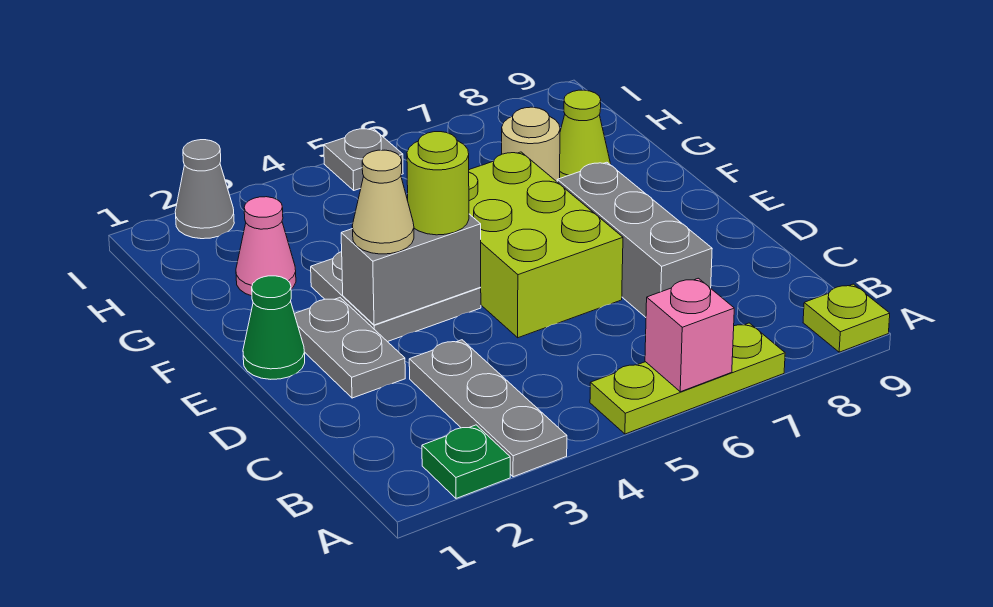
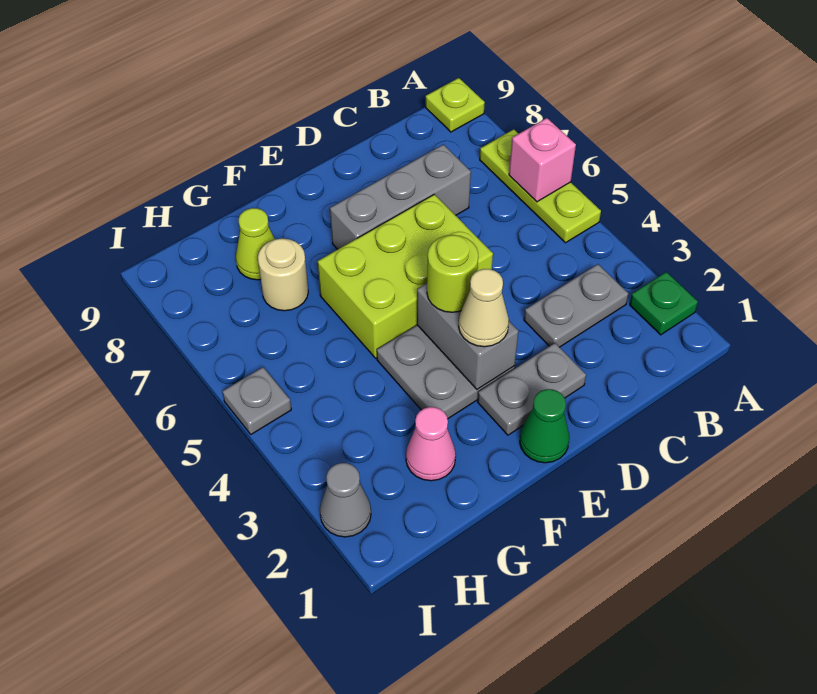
grey 1x3 plate [409,340,567,477] -> grey 1x2 plate [524,264,628,347]

